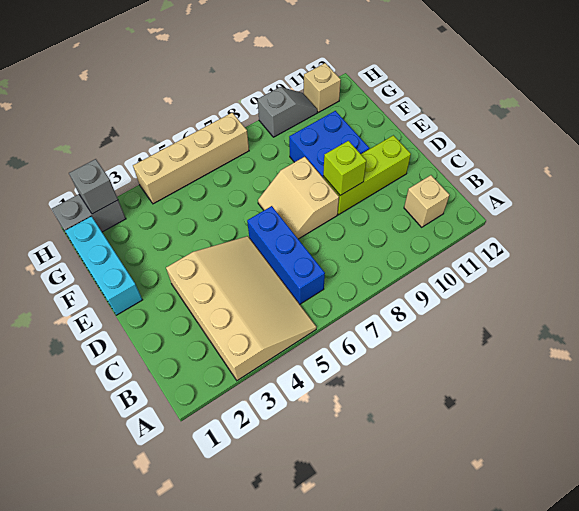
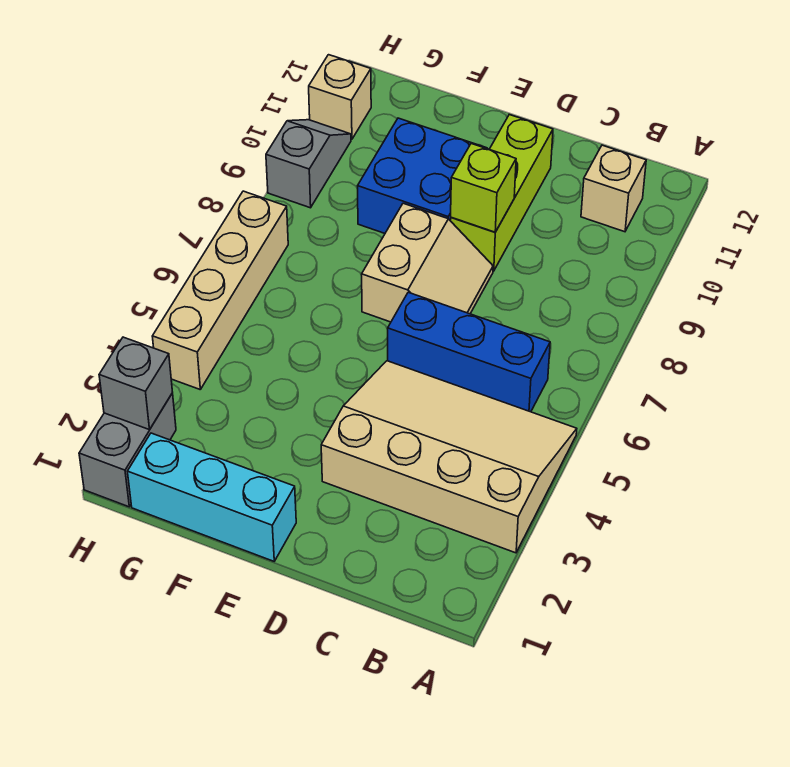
tan 2x2 slope [258,157,339,239] -> tan 2x2 slope turned to [362,203,493,322]

